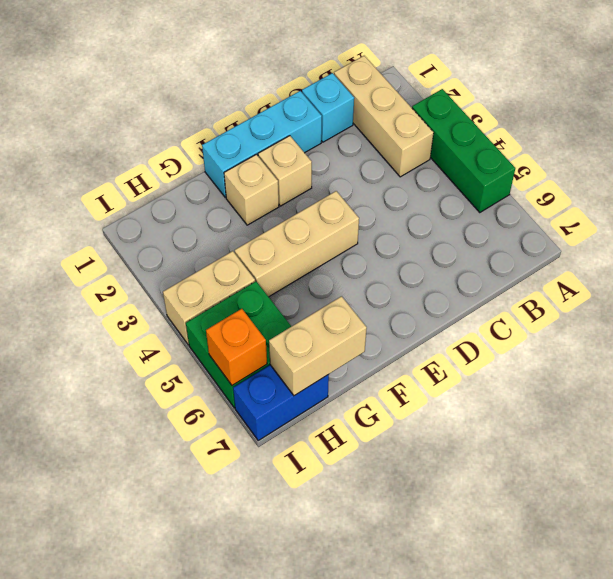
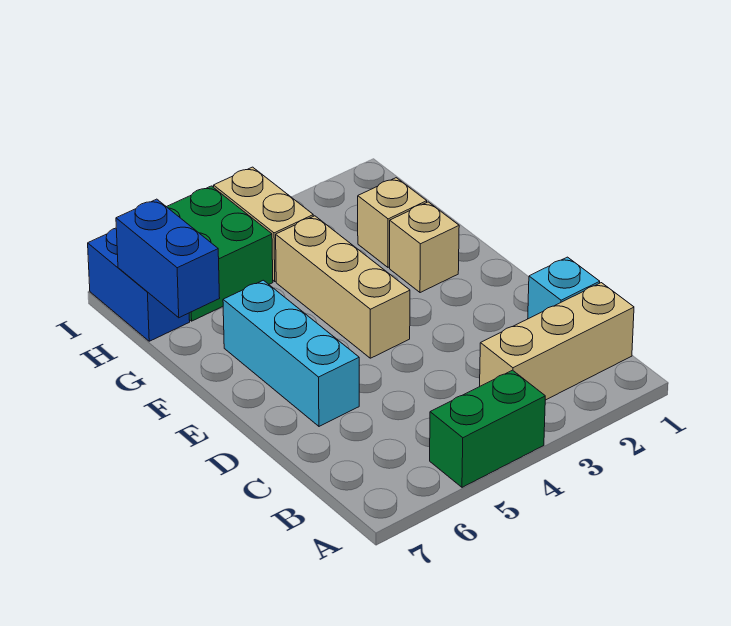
green 1x3 brick [412,89,515,213] -> green 1x2 brick [430,370,545,487]
cyan 1x3 brick [202,91,322,198] -> cyan 1x3 brick moved to [223,280,359,426]
tan 1x1 brick [258,136,312,206] -> tan 1x1 brick moved to [358,178,427,267]
tan 1x2 brick [269,296,367,396] -> blue 1x2 brick [116,199,220,318]
orange 1x1 brick [206,309,267,385] -> none

